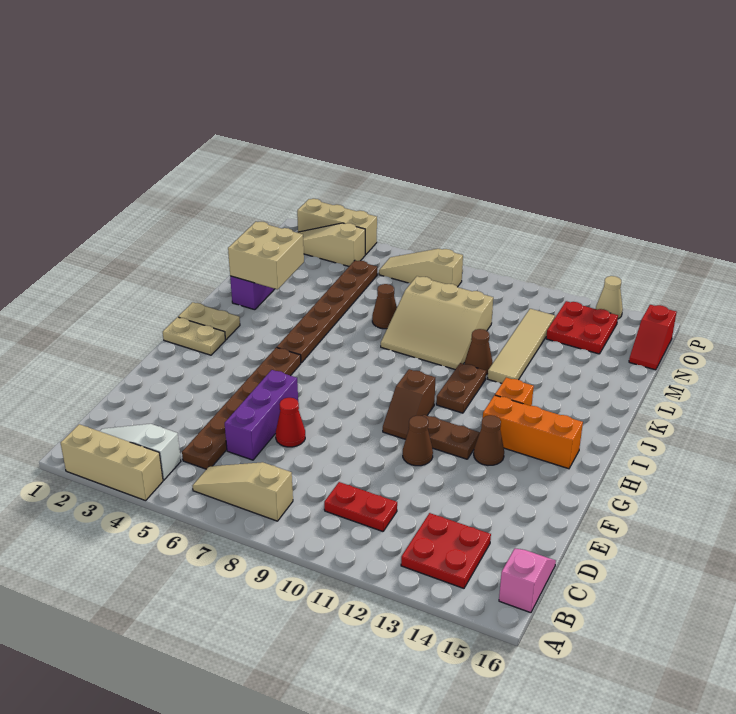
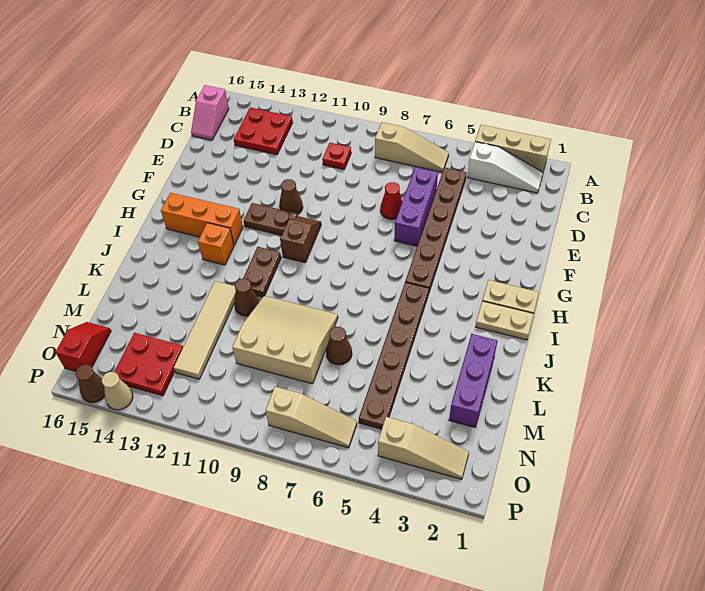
red 1x2 plate [324,482,397,531] -> red 1x1 plate [322,143,351,170]
brown 1x1 cone [474,415,504,465] -> brown 1x1 cone moved to [76,365,105,403]
tan 2x2 brick [228,222,304,289] -> none
tan 1x3 brick [297,199,377,255] -> none

